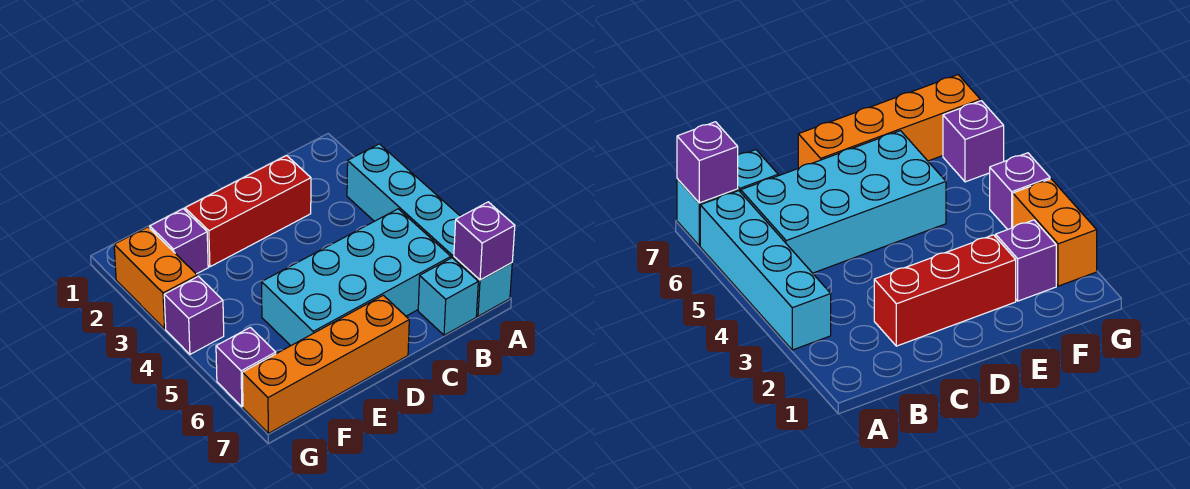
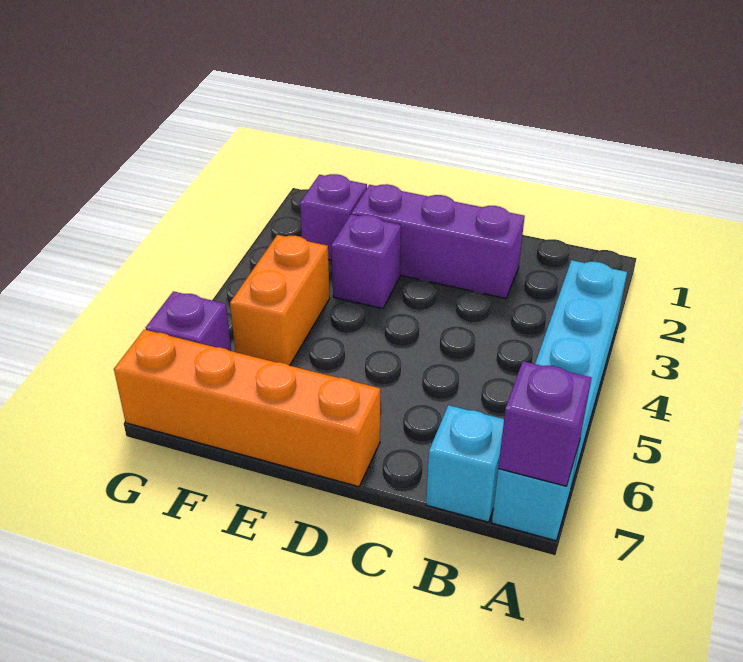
cyan 2x4 brick [262,209,451,346] -> none
red 1x3 brick [185,156,311,267] -> purple 1x3 brick [352,184,525,299]
orange 1x2 brick [114,227,197,329] -> orange 1x2 brick moved to [230,235,330,366]
purple 1x1 brick [164,276,224,354] -> purple 1x1 brick moved to [332,214,401,309]

